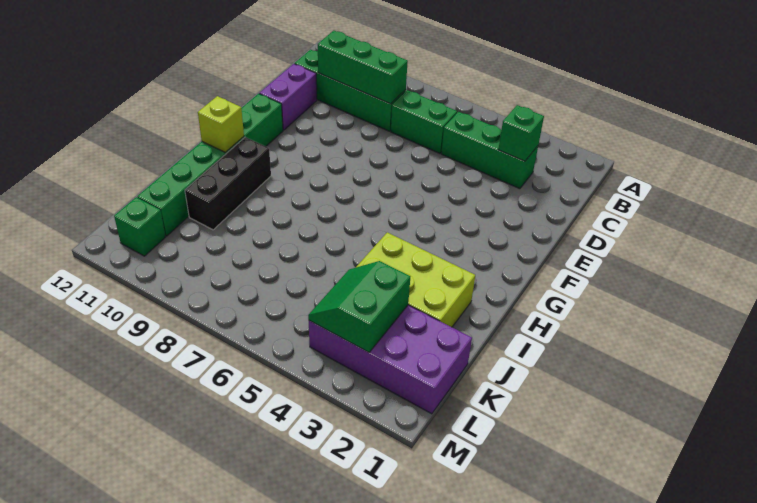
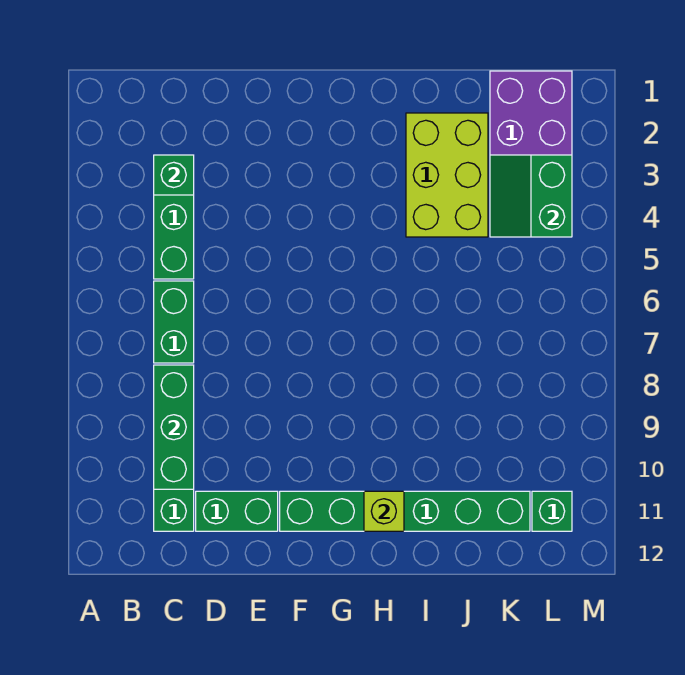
purple 1x2 brick [259,64,317,130] -> green 1x2 brick [196,491,278,531]
black 1x3 brick [185,137,271,230] -> none
green 2x2 slope [308,261,410,352] -> green 2x2 slope turned to [490,155,572,237]

